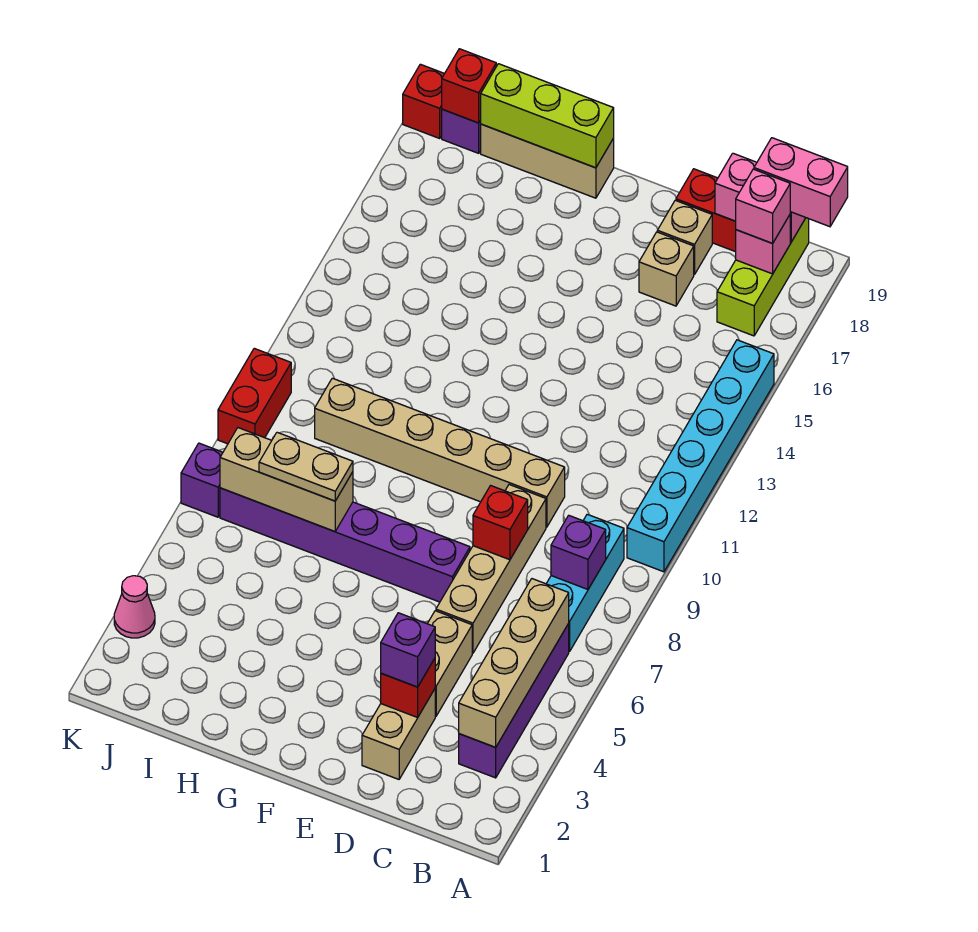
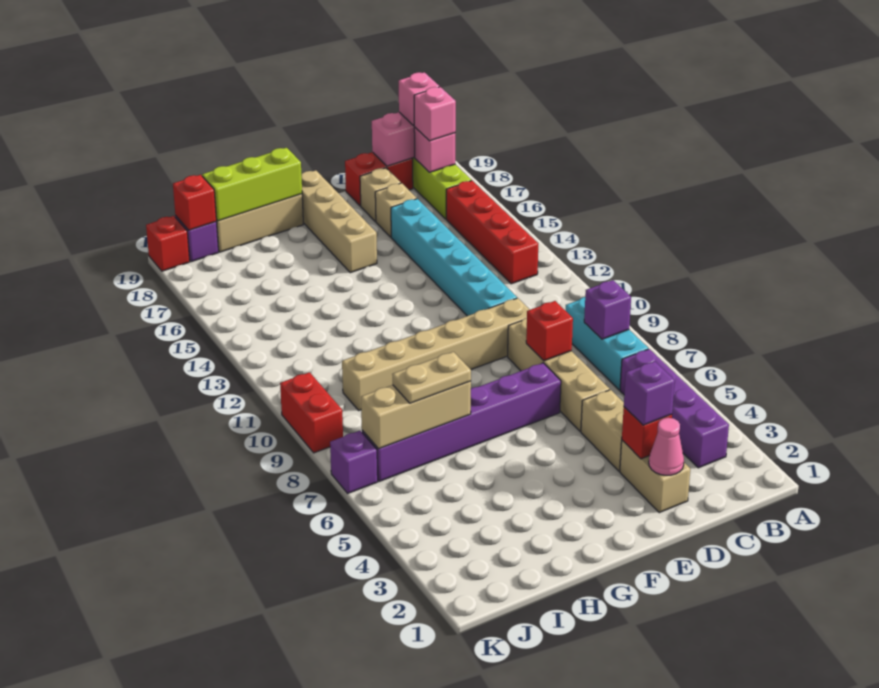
cyan 1x6 brick [627,340,774,572] -> cyan 1x6 brick moved to [391,199,517,316]
pink 1x2 brick [754,138,848,227] -> pink 1x1 brick [399,72,440,126]
tan 1x4 brick [459,579,569,747] -> tan 1x4 brick moved to [301,170,377,273]
none -> red 1x4 brick [446,181,538,284]
pink 1x1 cone [114,576,155,638] -> pink 1x1 cone moved to [649,418,684,475]

